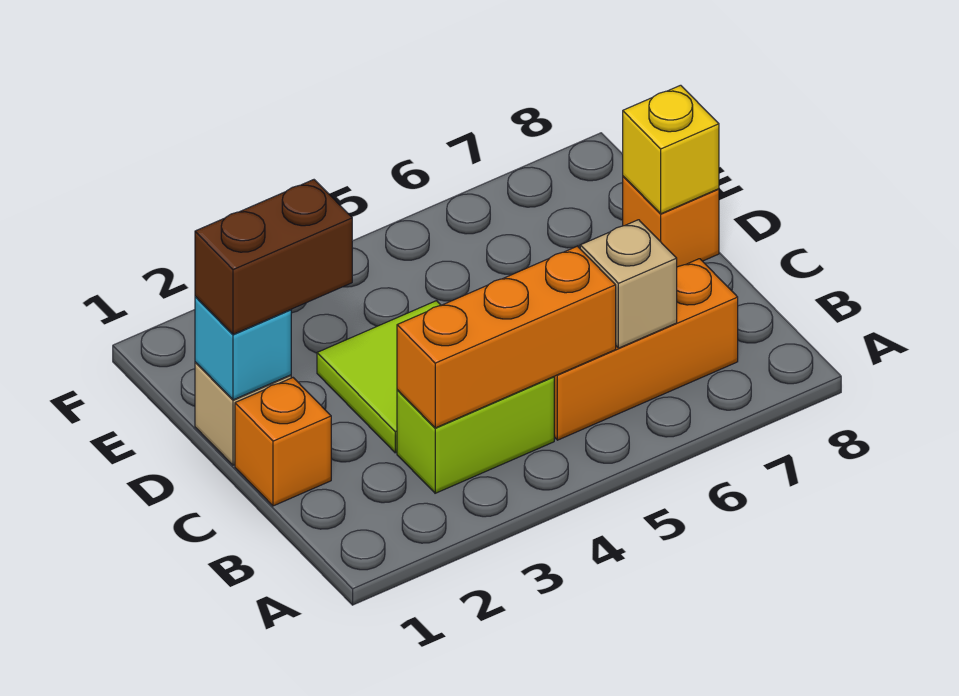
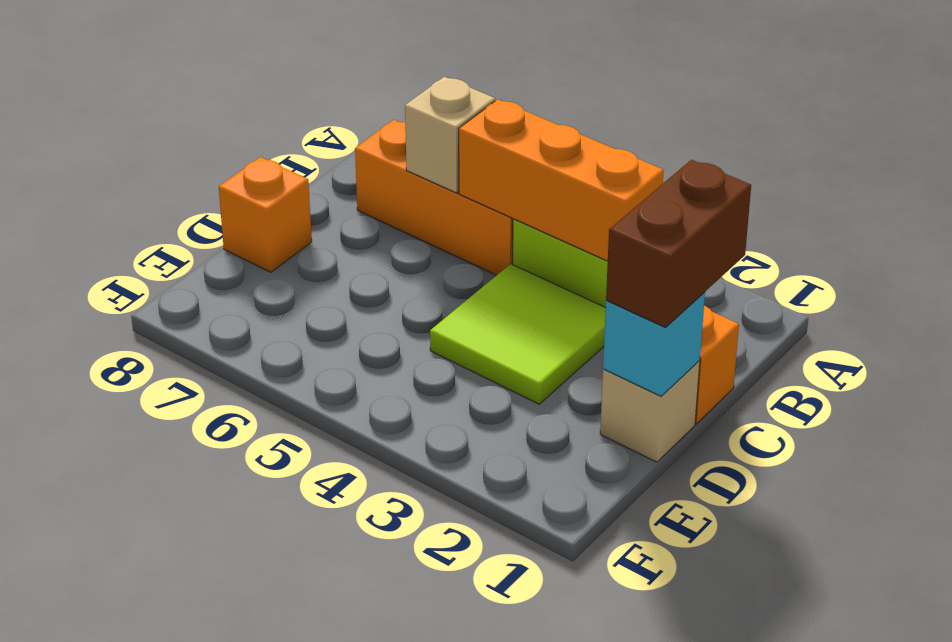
brown 1x2 brick [195,180,352,334] -> brown 1x2 brick turned to [606,160,751,328]
yellow 1x1 brick [623,85,719,214] -> none

